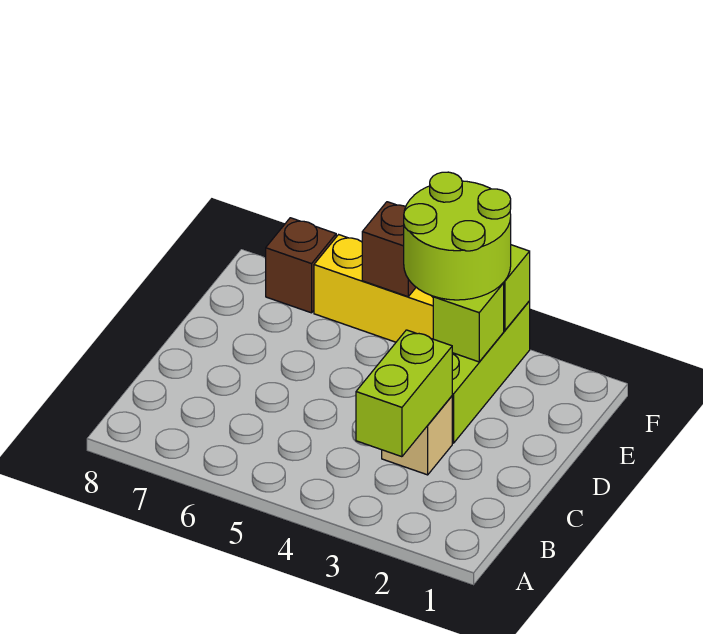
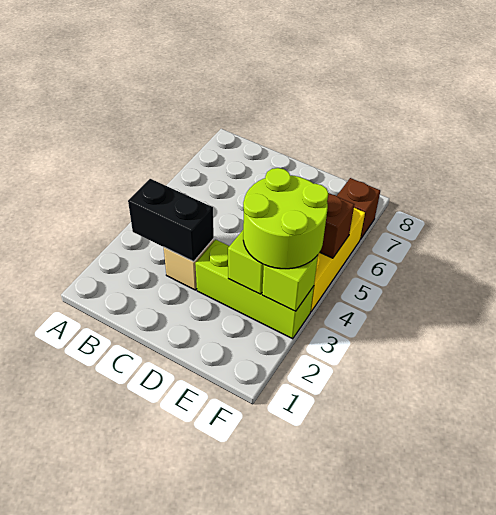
lime 1x2 brick [356,330,452,457] -> black 1x2 brick [128,179,214,262]

